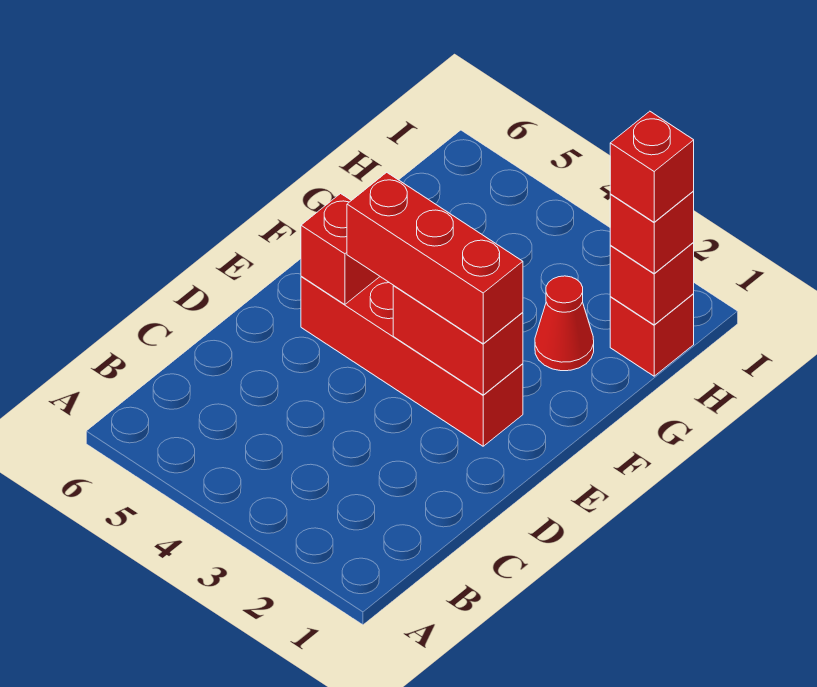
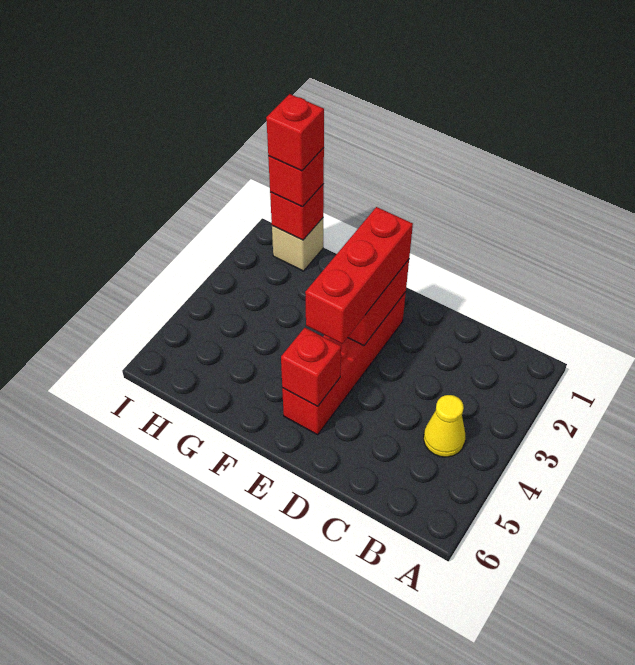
none -> yellow 1x1 cone [424,395,465,457]
red 1x1 cone [535,276,594,371] -> none
red 1x1 brick [610,294,694,376] -> tan 1x1 brick [272,218,323,271]

